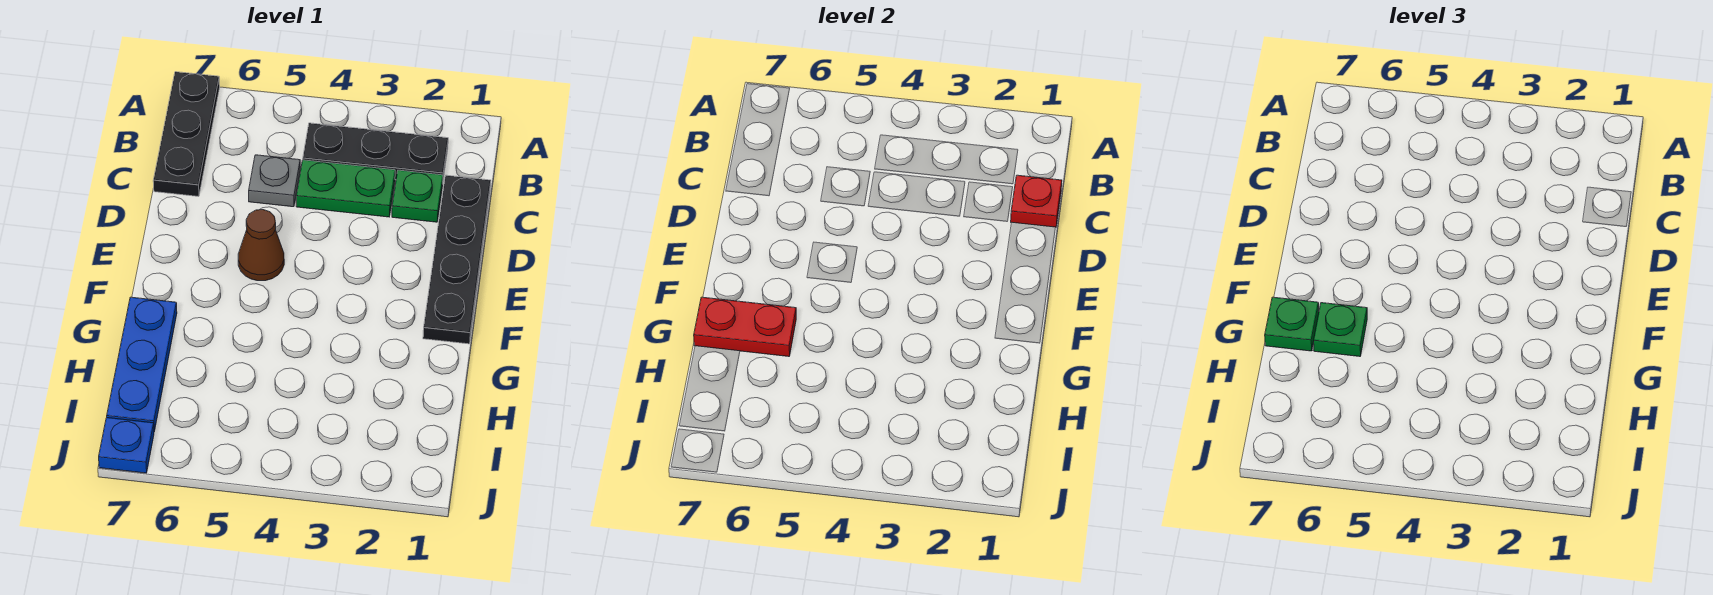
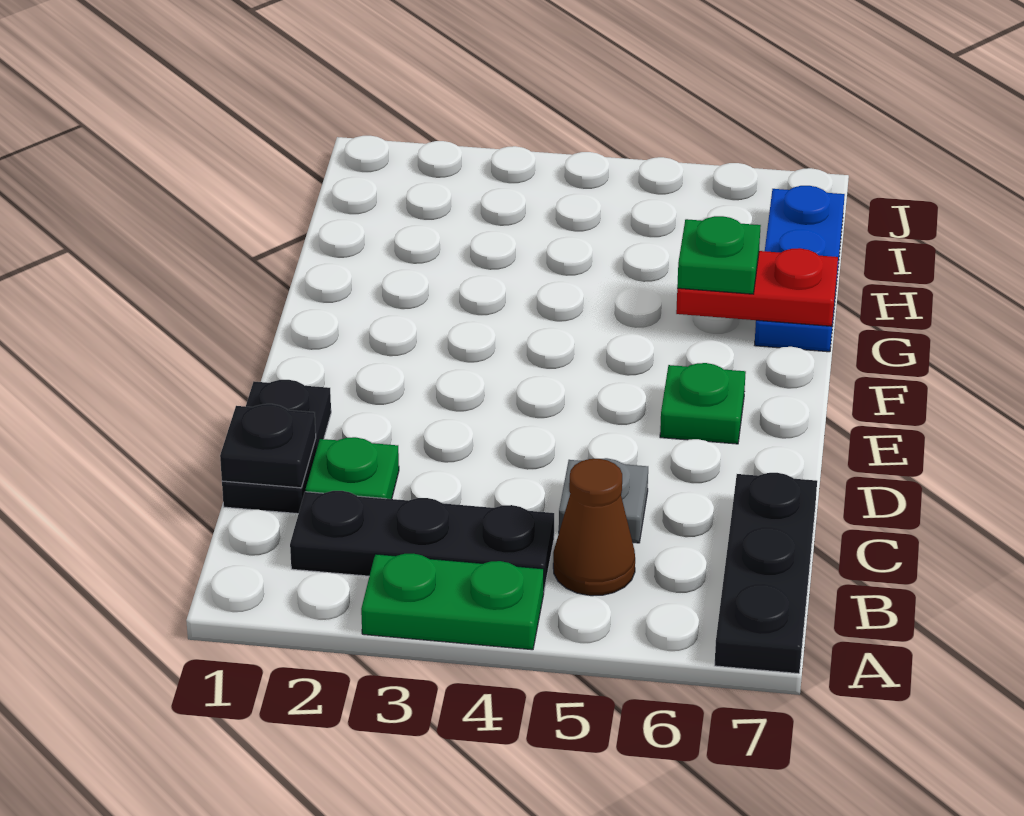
black 1x4 plate [423,175,491,344] -> black 1x2 plate [222,380,331,514]
red 1x1 plate [1011,175,1062,227] -> black 1x1 plate [220,404,316,488]
green 1x2 plate [296,160,395,217] -> green 1x2 plate moved to [361,554,544,650]
brown 1x1 cone [238,210,284,281] -> brown 1x1 cone moved to [553,459,635,596]
green 1x1 plate [1265,297,1319,351] -> green 1x1 plate moved to [660,363,746,444]
blue 1x1 plate [99,418,154,473] -> none

